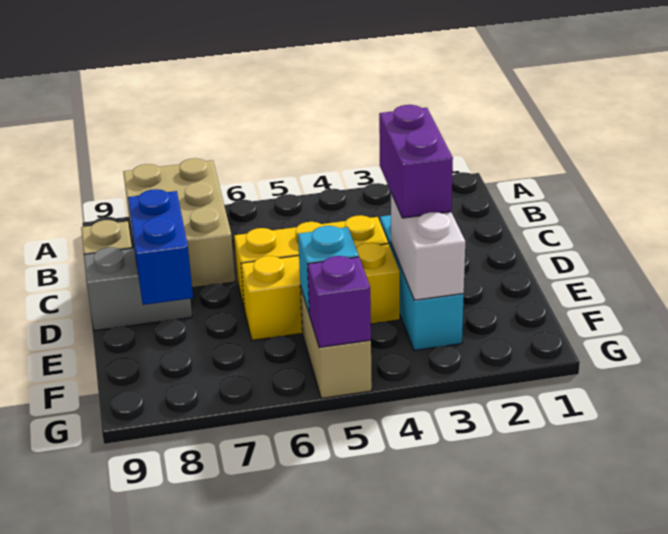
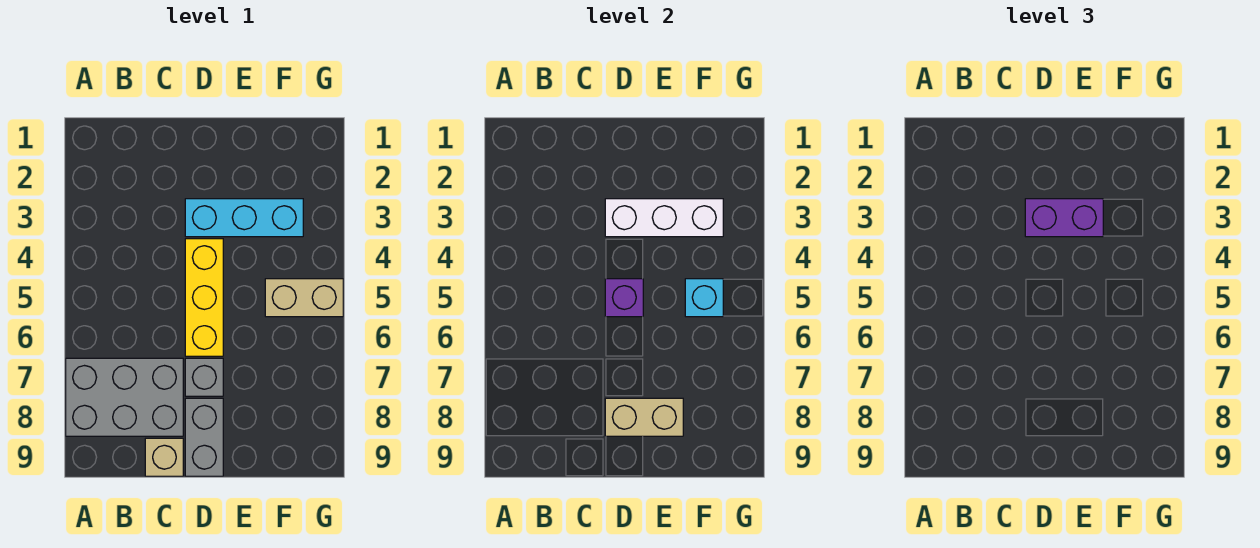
tan 2x3 brick [123,158,235,288] -> grey 2x3 brick [66,358,183,436]
none -> grey 1x1 brick [185,358,223,396]
blue 1x2 brick [128,189,193,305] -> tan 1x2 brick [605,398,683,436]
white 1x2 brick [391,193,465,300] -> white 1x3 brick [605,199,723,237]
yellow 1x3 brick [241,243,400,340] -> none
purple 1x1 brick [308,256,371,348] -> purple 1x1 brick moved to [605,279,643,317]

